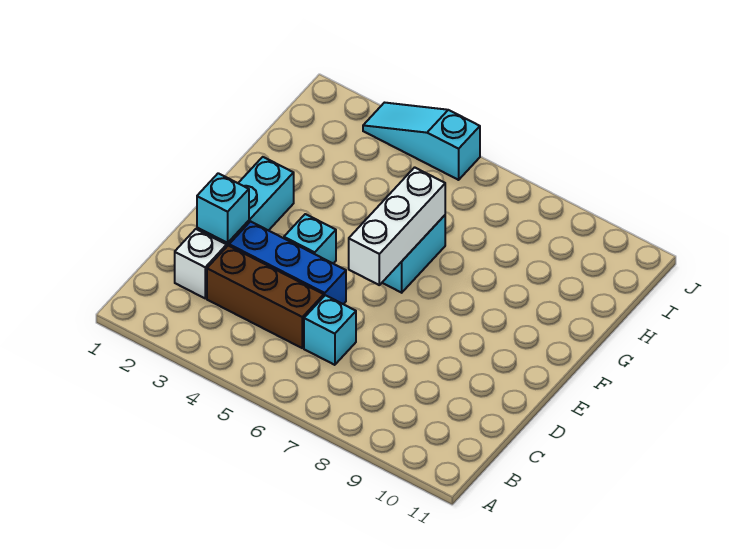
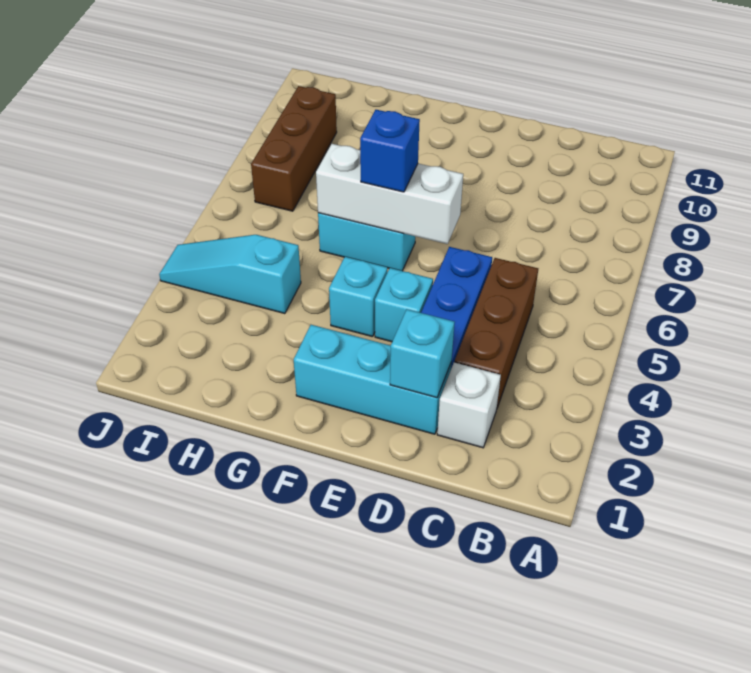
cyan 1x1 brick [304,295,356,365] -> cyan 1x1 brick moved to [329,257,387,337]
none -> blue 1x1 brick [360,110,420,192]
none -> brown 1x3 brick [251,86,337,211]
cyan 1x3 slope [363,103,480,180] -> cyan 1x3 slope turned to [159,235,301,314]

